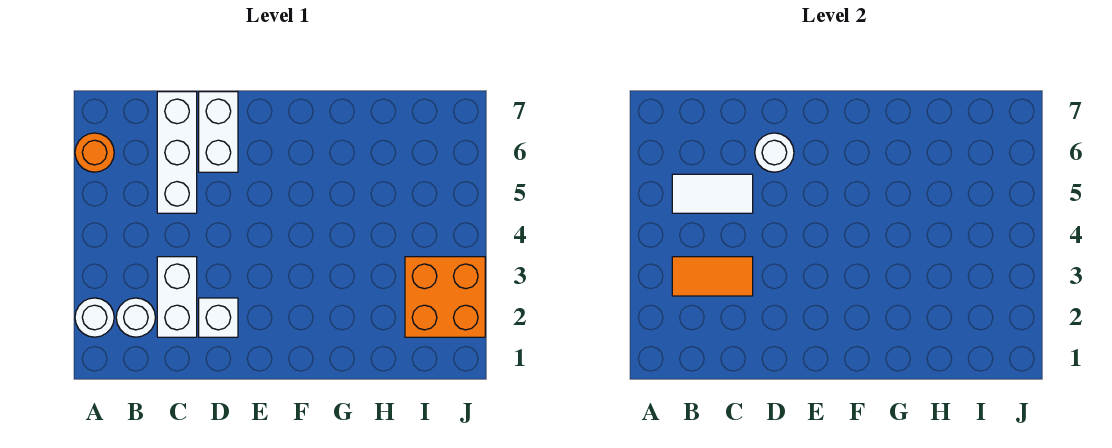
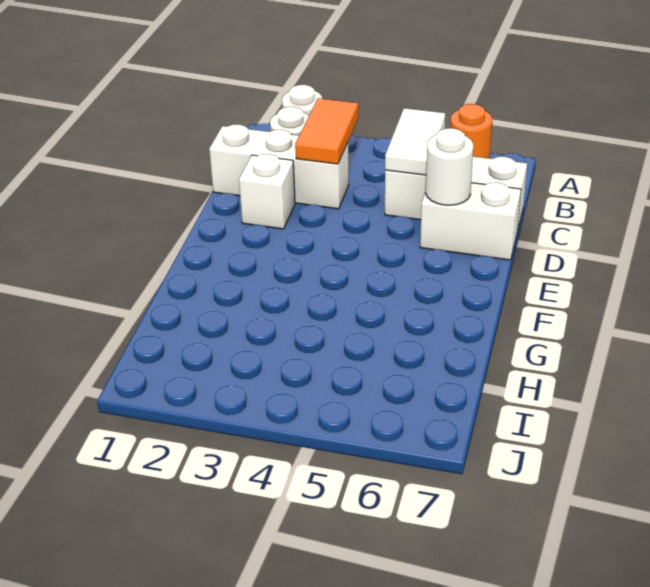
white 1x2 brick [157,257,197,337] -> white 1x3 brick [209,125,349,209]
orange 2x2 brick [405,257,485,337] -> none

